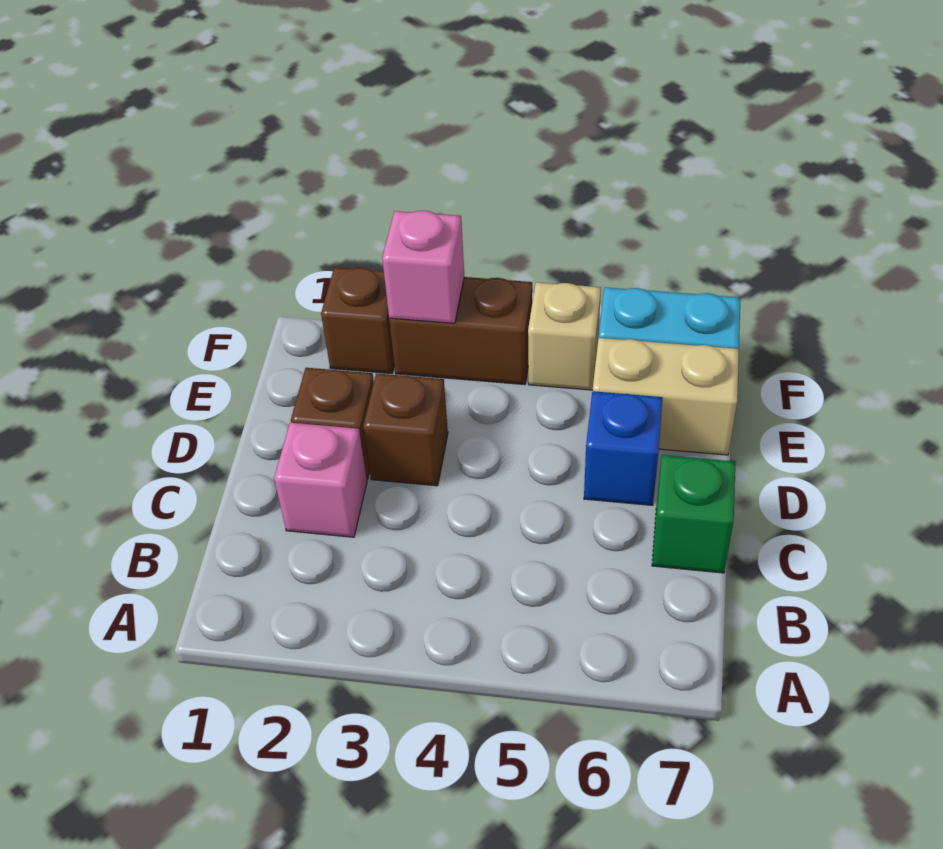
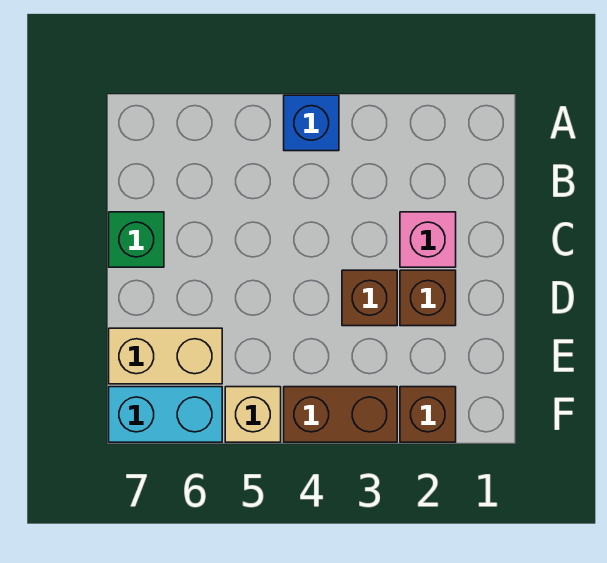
blue 1x1 brick [584,391,663,505] -> blue 1x1 brick moved to [284,95,339,151]
pink 1x1 brick [382,211,464,323] -> none

